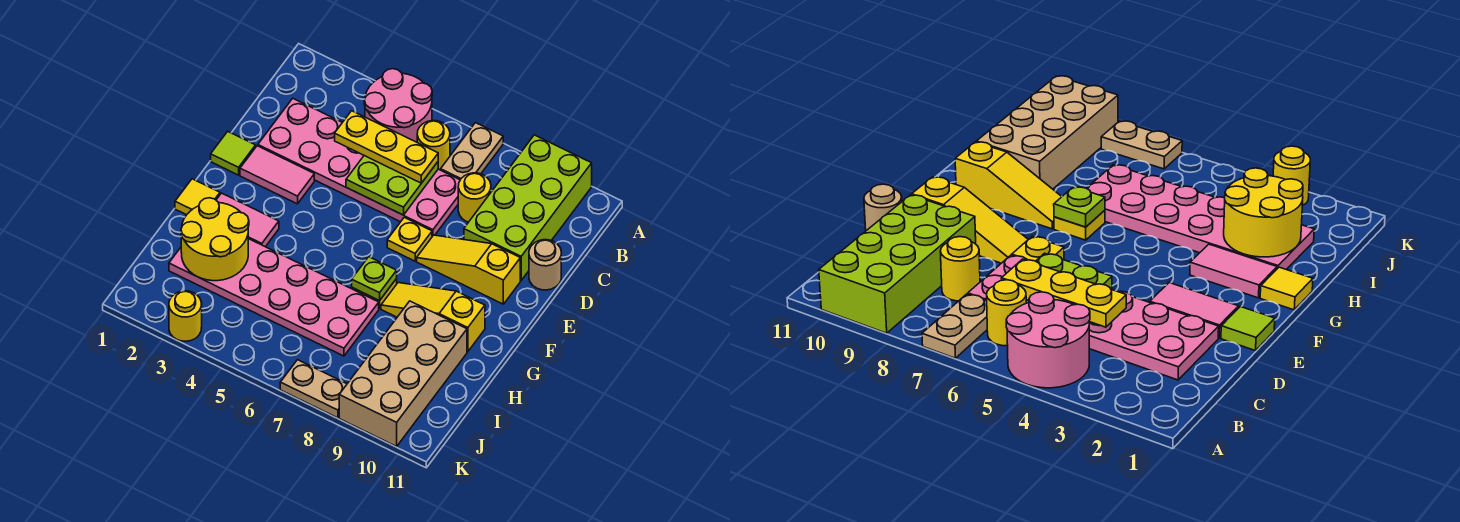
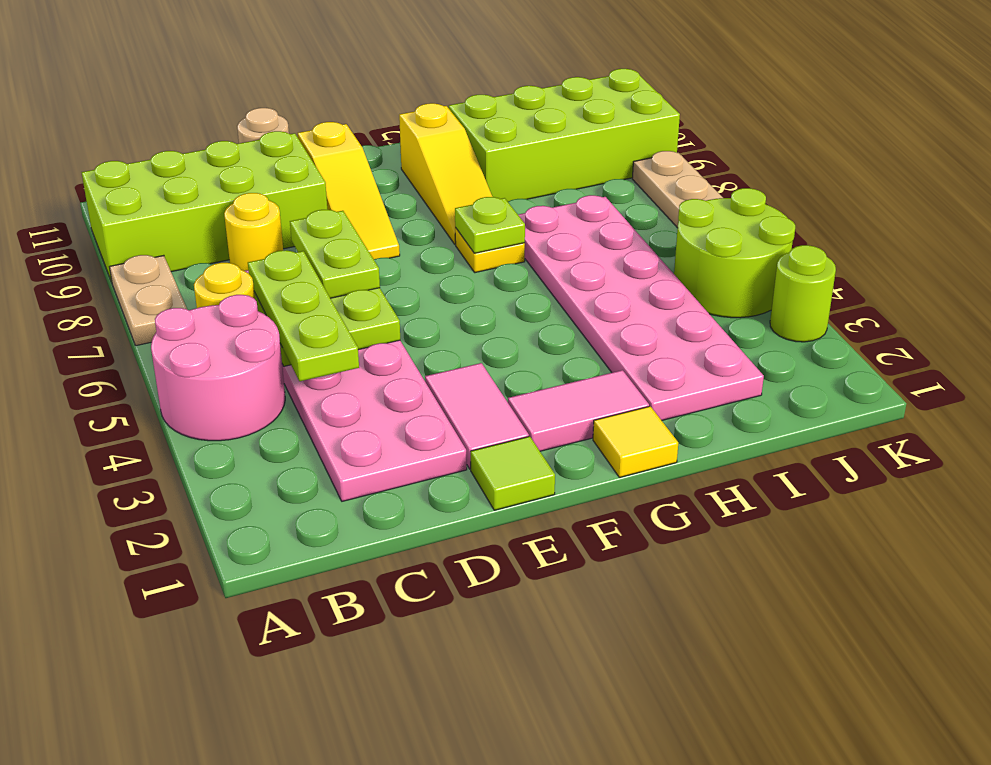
tan 1x2 plate [441,123,503,180] -> tan 1x2 plate turned to [110,255,187,346]
yellow 1x3 plate [335,111,438,183] -> lime 1x3 plate [248,250,359,381]
none -> lime 1x2 plate [290,210,380,298]
yellow 1x1 plate [387,217,432,261] -> none
pink 1x2 tile [216,193,279,247] -> pink 1x2 tile turned to [508,370,649,451]
yellow 2x2 round brick [181,198,249,281] -> none
tan 2x4 brick [339,301,467,446] -> lime 2x4 brick [449,69,680,202]
none -> lime 2x2 round brick [674,188,795,318]
yellow 1x1 round brick [169,291,202,341] -> lime 1x1 round brick [770,245,836,342]

